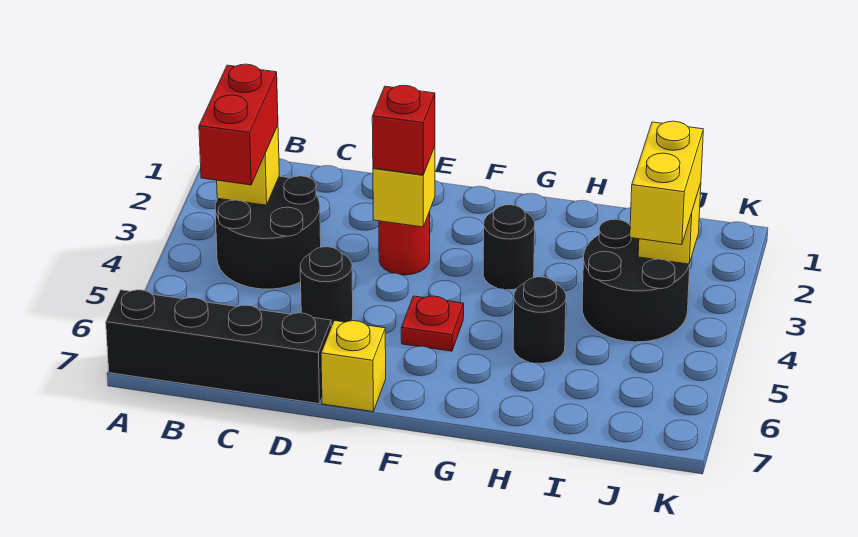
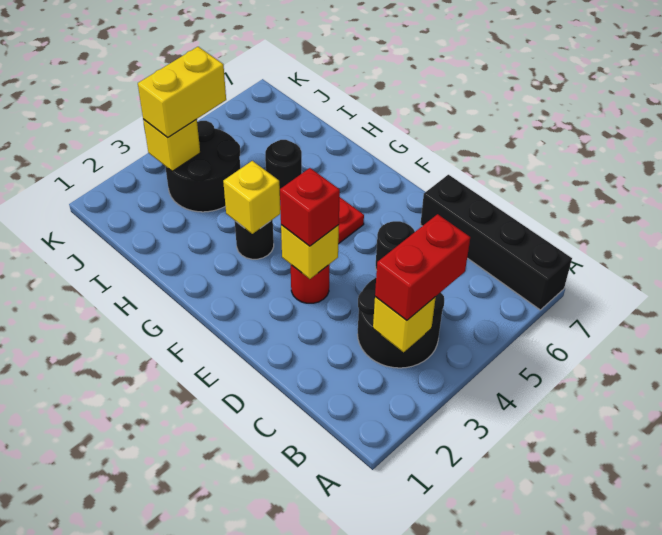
yellow 1x1 brick [321,321,386,412] -> yellow 1x1 brick moved to [223,161,280,234]

